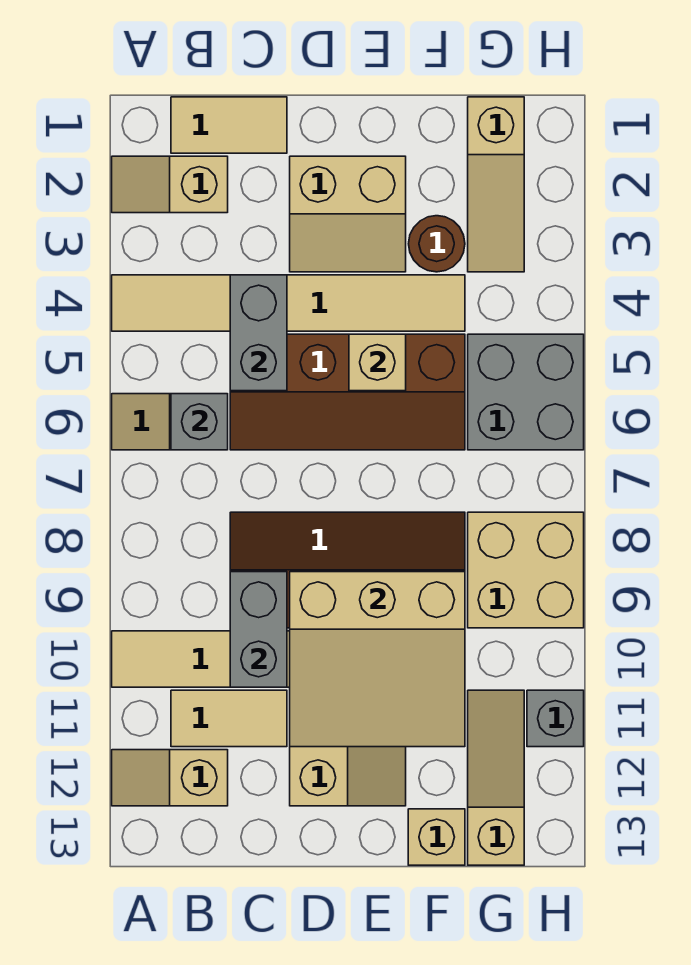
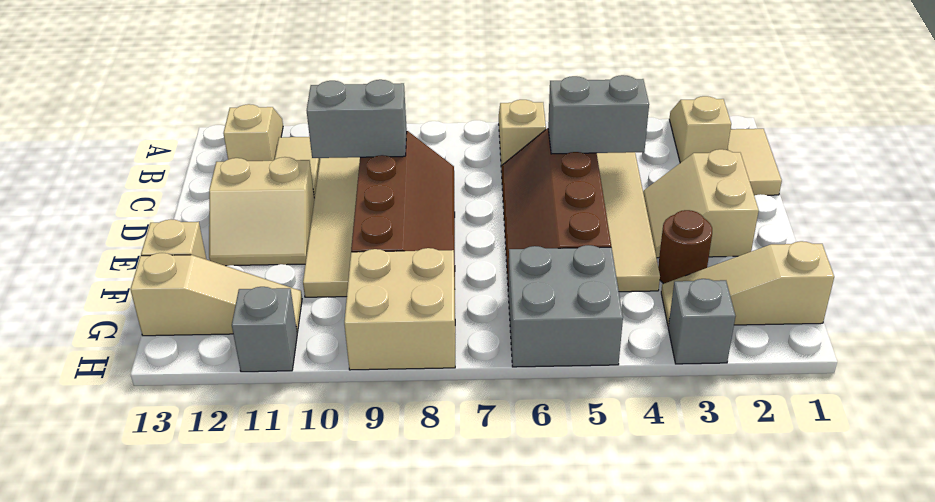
grey 1x1 brick [171,394,228,450] -> grey 1x1 brick moved to [668,279,736,364]
tan 3x3 slope [290,572,465,747] -> none
tan 1x1 brick [349,334,406,391] -> none

